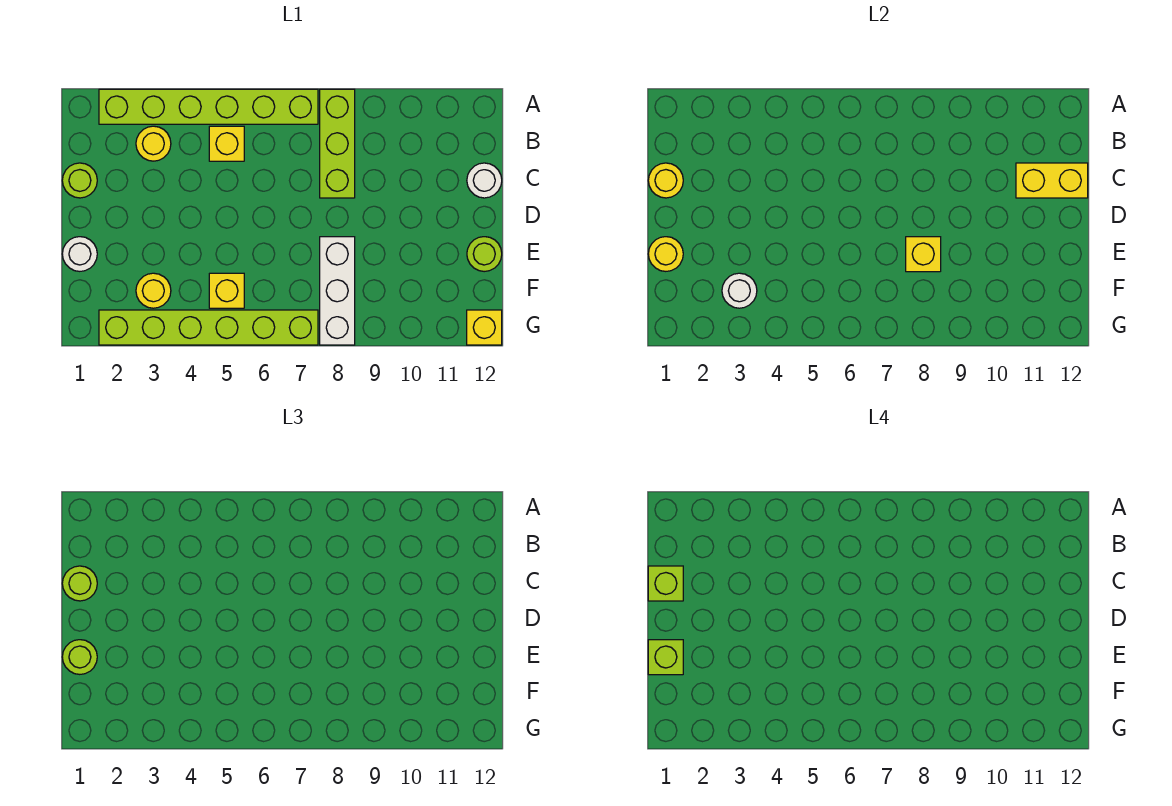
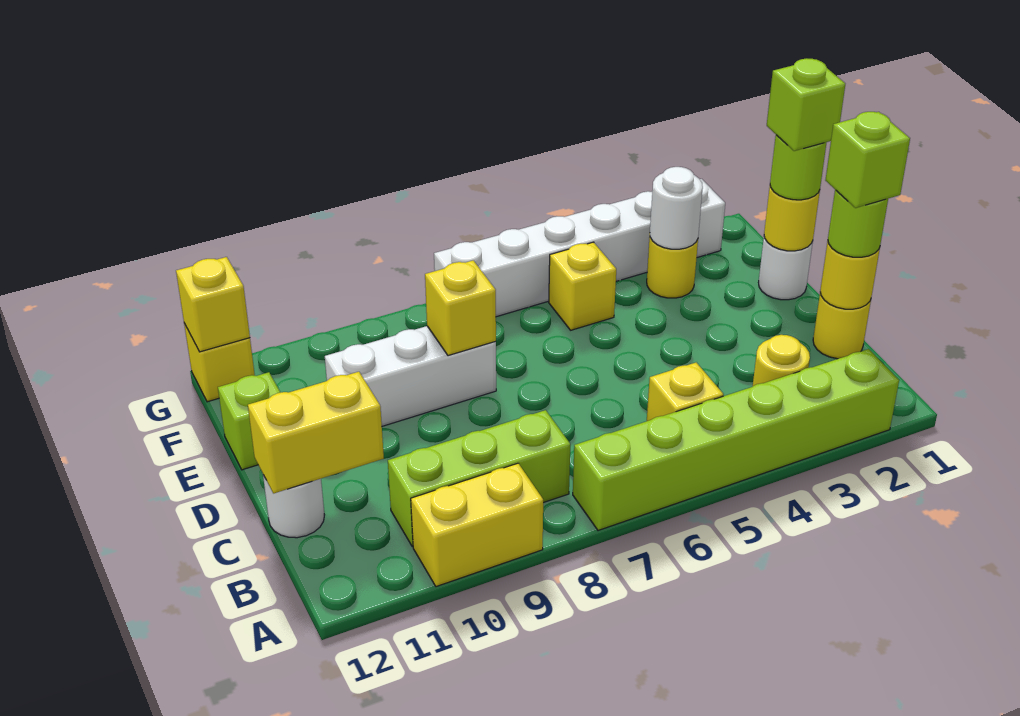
lime 1x3 brick [320,89,355,198] -> lime 1x3 brick turned to [388,410,570,547]
none -> yellow 1x2 brick [411,463,543,587]
lime 1x1 round brick [62,163,97,198] -> yellow 1x1 round brick [813,292,871,359]
white 1x3 brick [320,237,355,345] -> white 1x3 brick turned to [325,326,496,426]
lime 1x1 round brick [467,237,502,272] -> lime 1x1 brick [218,372,281,470]
lime 1x6 brick [99,310,318,345] -> white 1x6 brick [434,179,725,317]
none -> yellow 1x1 brick [176,257,250,352]

